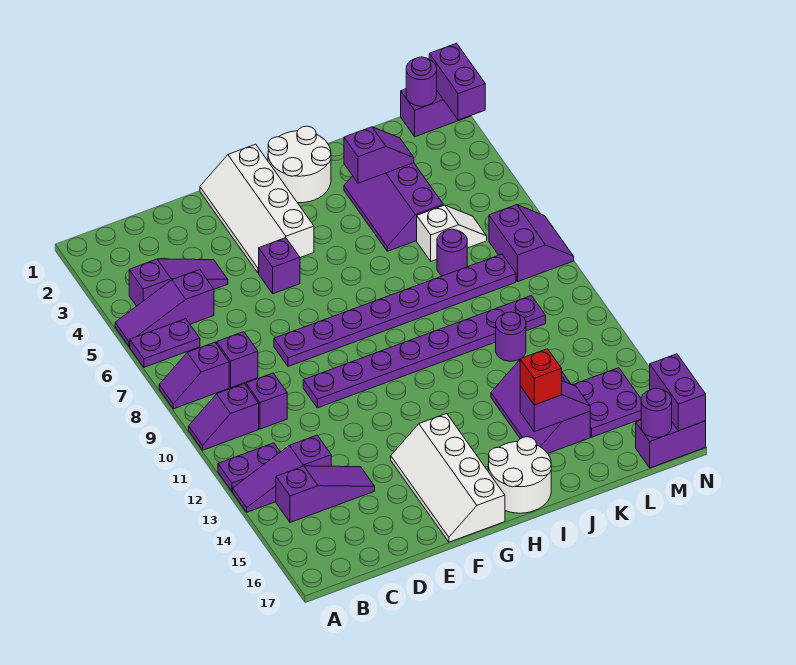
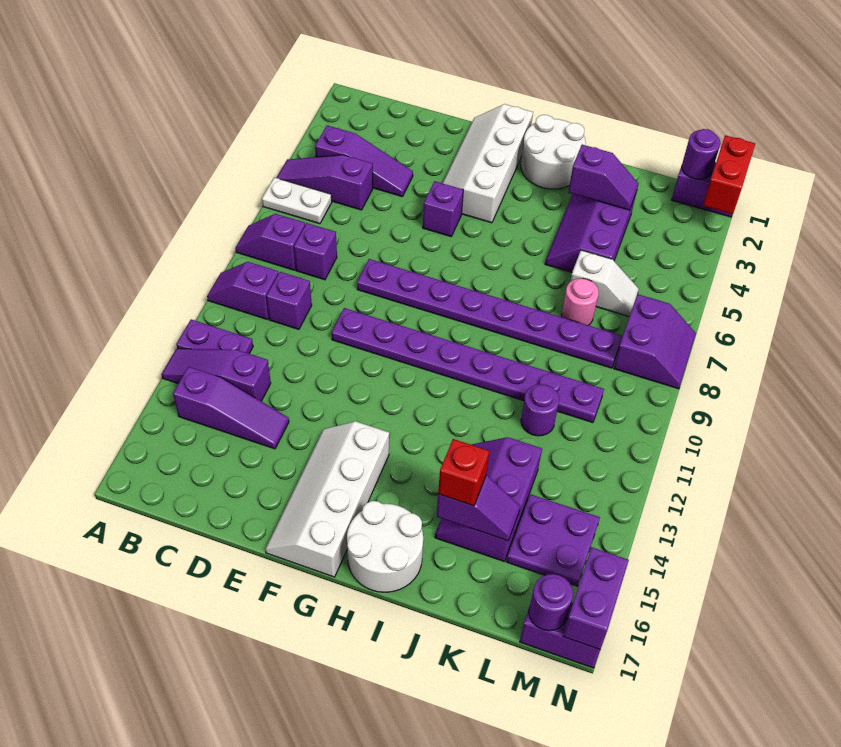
purple 1x2 plate [130,319,200,367] -> white 1x2 plate [262,177,332,224]
purple 1x1 round brick [437,229,467,276] -> pink 1x1 round brick [561,278,599,325]
purple 1x2 brick [429,43,485,120] -> red 1x2 brick [703,135,755,214]

